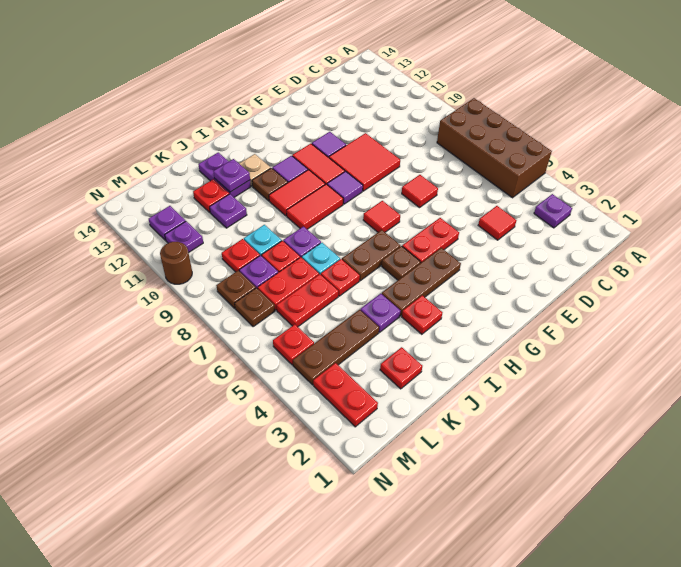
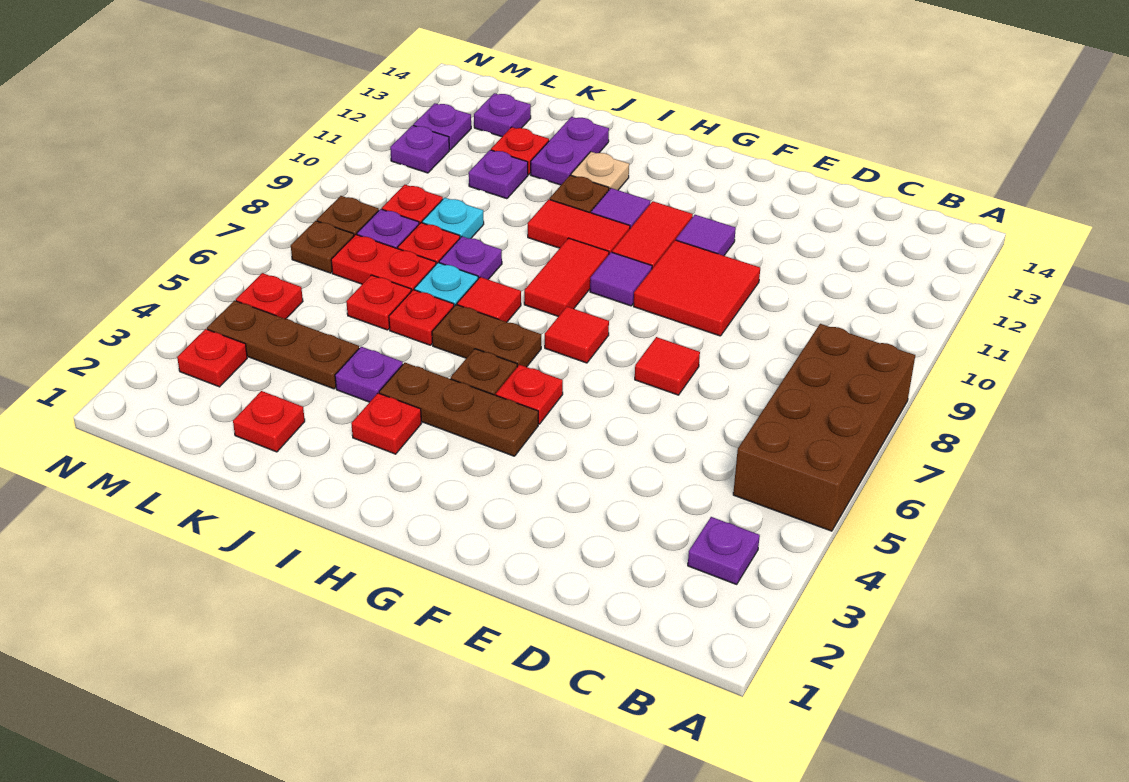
red 1x1 tile [478,206,516,240] -> red 1x1 tile moved to [457,277,521,322]
red 1x2 plate [402,218,459,263] -> red 1x1 plate [496,365,563,424]
red 1x2 tile [287,184,343,229] -> red 1x2 tile turned to [524,238,609,316]
purple 1x1 plate [213,159,250,192] -> purple 1x1 plate moved to [474,93,531,137]
red 1x2 plate [277,274,338,327] -> red 1x1 plate [346,275,411,330]
red 1x2 plate [313,363,378,427] -> red 1x1 plate [177,329,247,387]
brown 1x1 round brick [160,242,192,284] -> none

